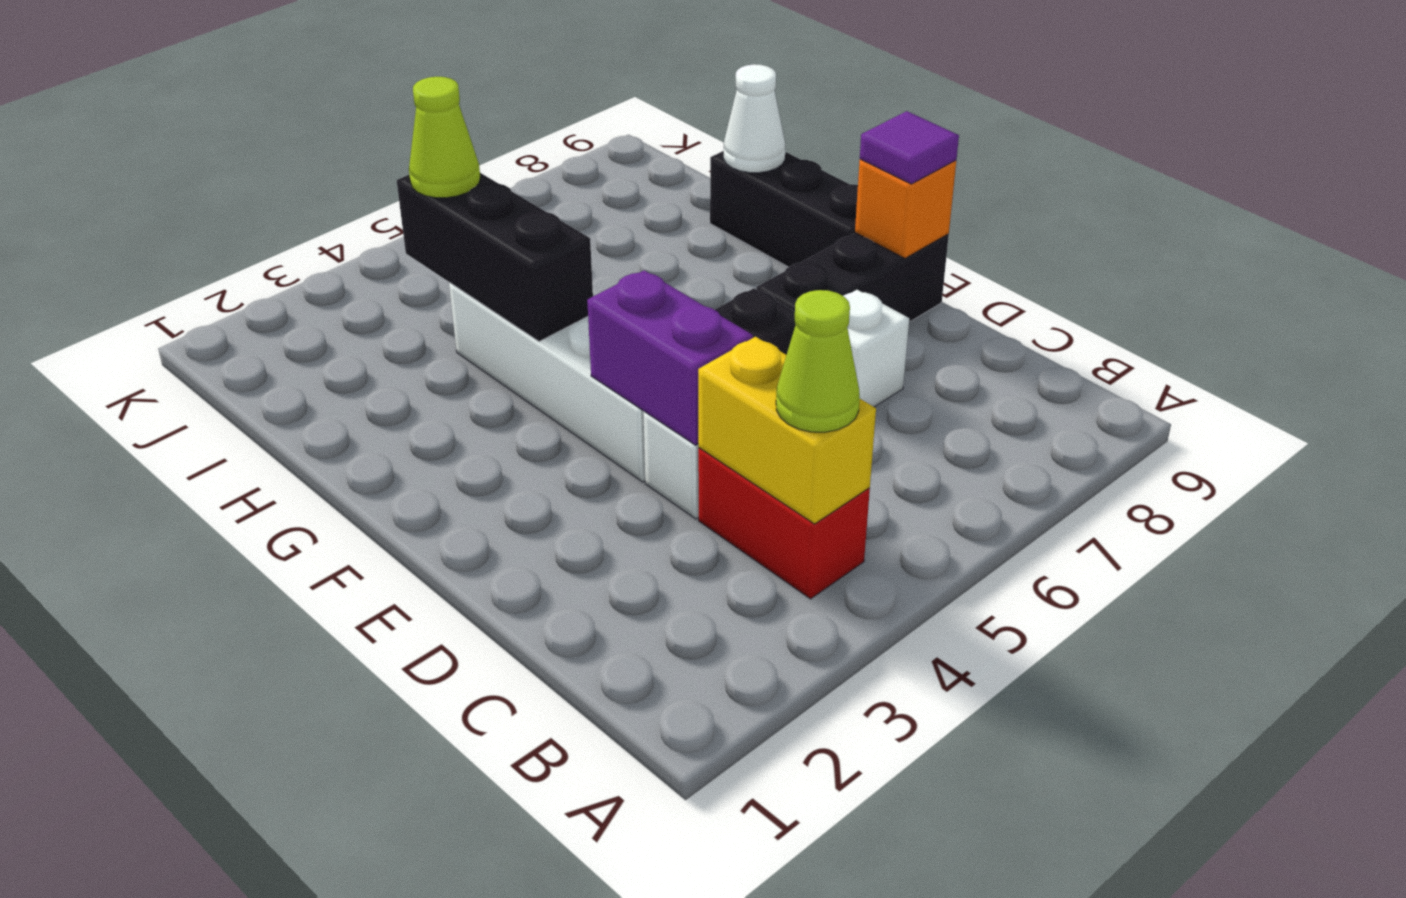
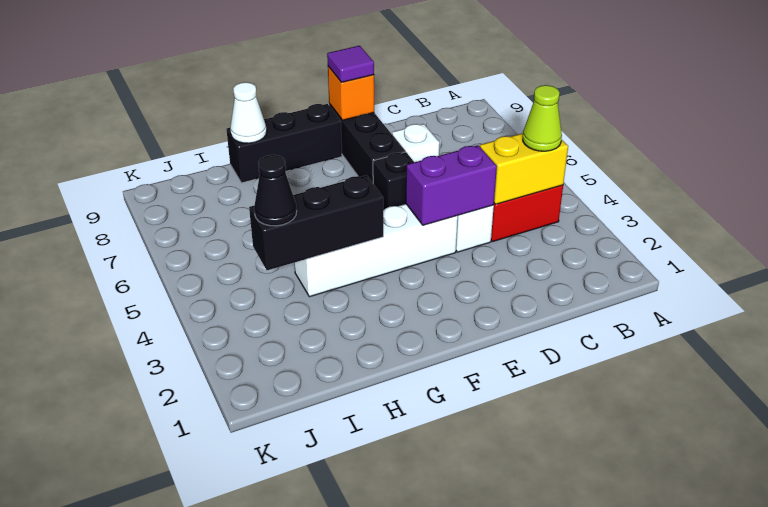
lime 1x1 cone [409,77,480,198] -> black 1x1 cone [254,155,297,226]

